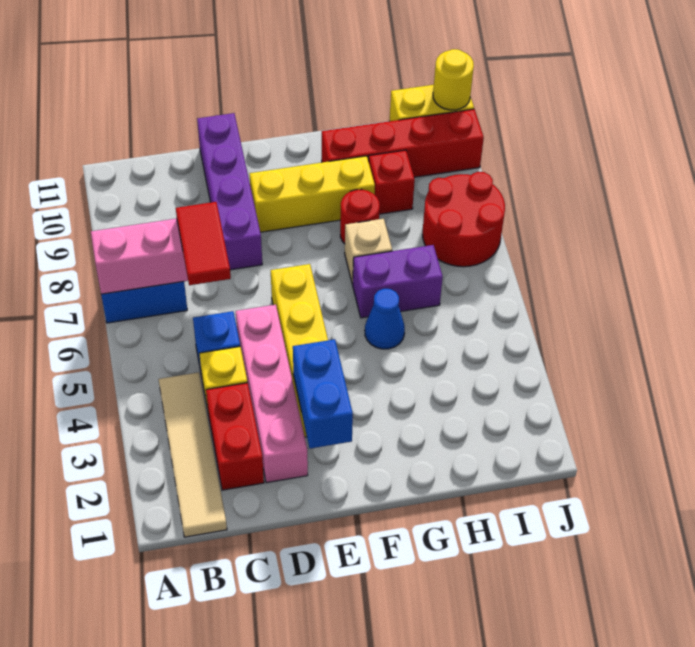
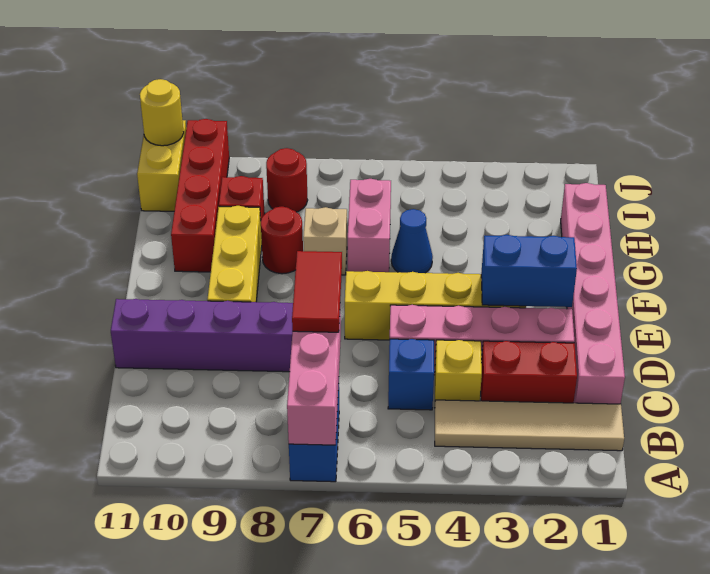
none -> pink 1x6 brick [561,183,625,404]
red 1x2 tile [176,202,231,285] -> red 1x2 tile turned to [292,251,342,332]
purple 1x2 brick [353,245,443,318] -> pink 1x2 brick [348,179,391,272]
red 2x2 round brick [423,172,505,267] -> red 1x1 round brick [266,148,308,212]

